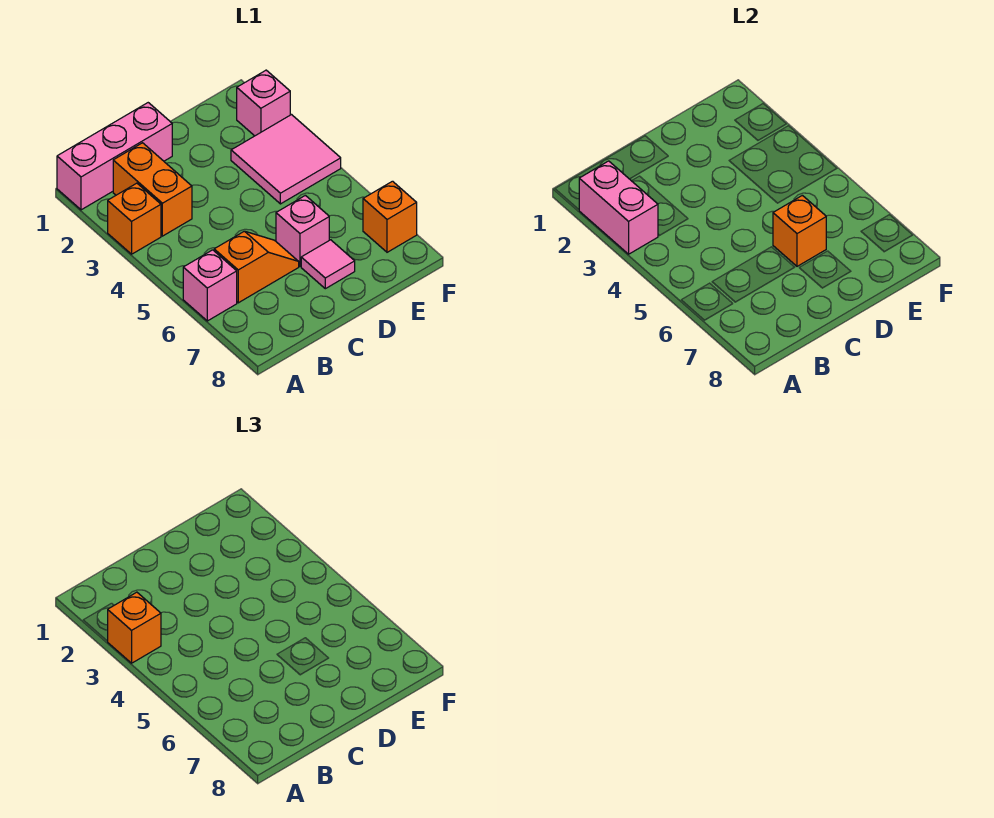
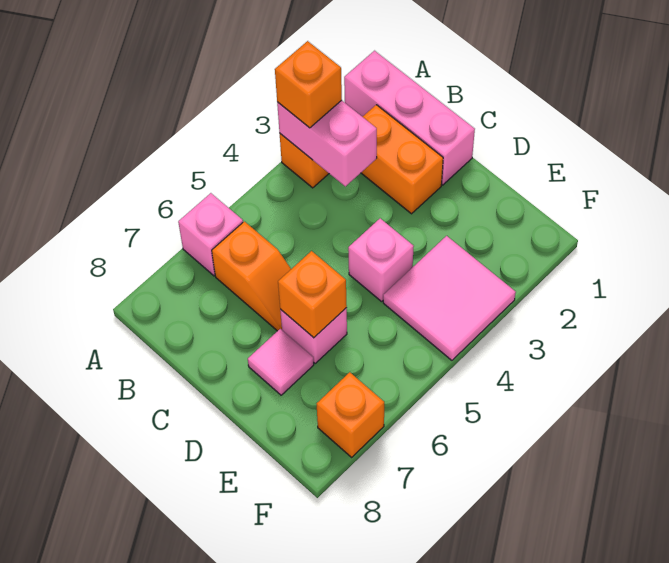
pink 1x2 brick [579,161,658,254] -> pink 1x2 brick turned to [277,100,377,186]
orange 1x2 brick [113,143,192,236] -> orange 1x2 brick turned to [361,105,443,214]
pink 1x1 brick [237,70,290,136] -> pink 1x1 brick moved to [348,218,414,302]

